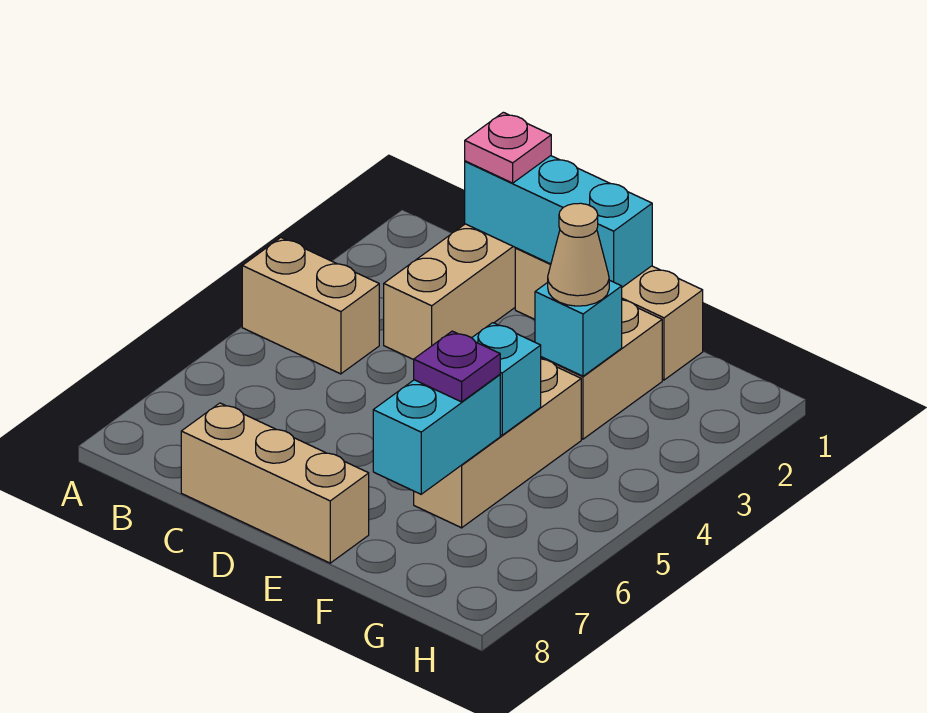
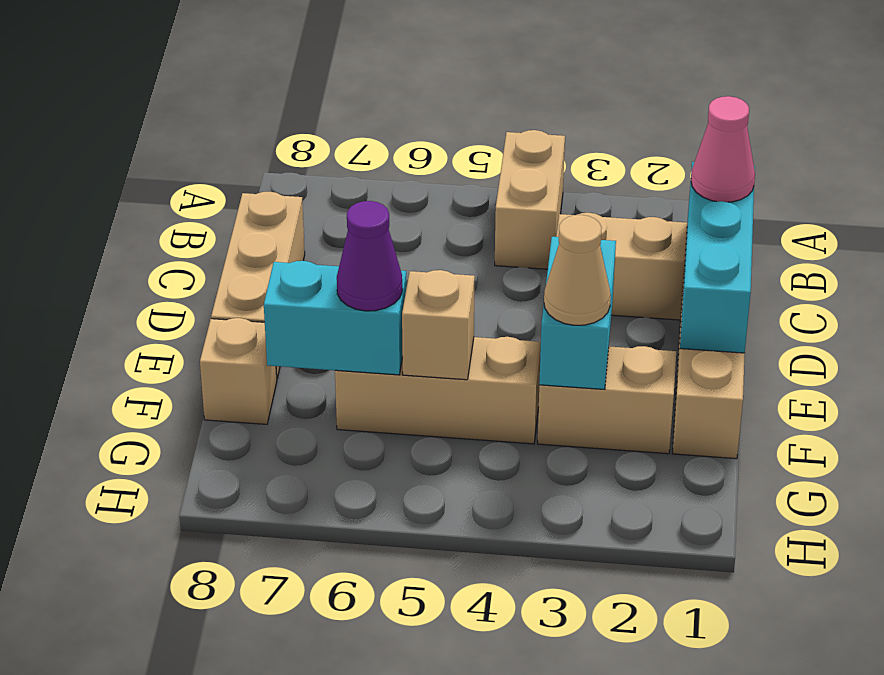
pink 1x1 plate [465,112,551,183] -> pink 1x1 cone [691,96,755,202]
cyan 1x1 brick [535,280,622,376] -> cyan 1x2 brick [539,237,616,389]
cyan 1x1 brick [472,323,541,435] -> tan 1x1 brick [402,270,475,380]
purple 1x1 plate [414,331,500,402] -> purple 1x1 cone [337,201,402,311]
none -> tan 1x1 brick [200,318,277,424]

